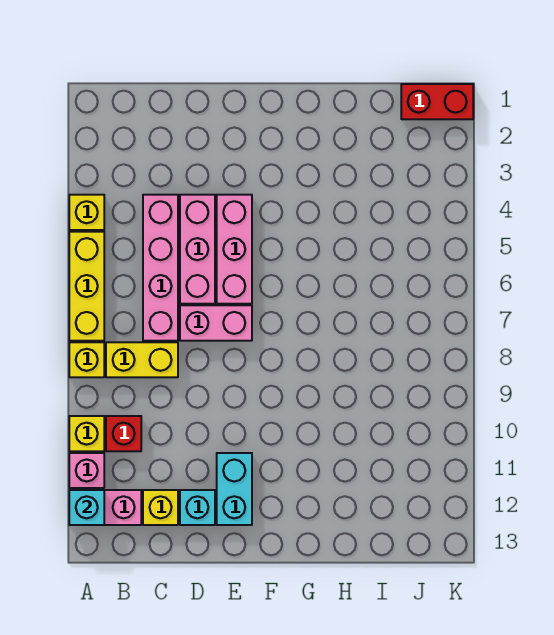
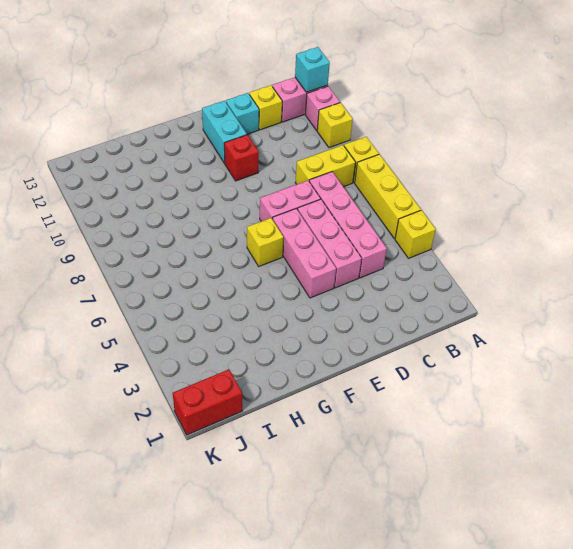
red 1x1 brick [106,416,141,451] -> red 1x1 brick moved to [224,135,259,181]
none -> yellow 1x1 brick [247,218,284,266]

